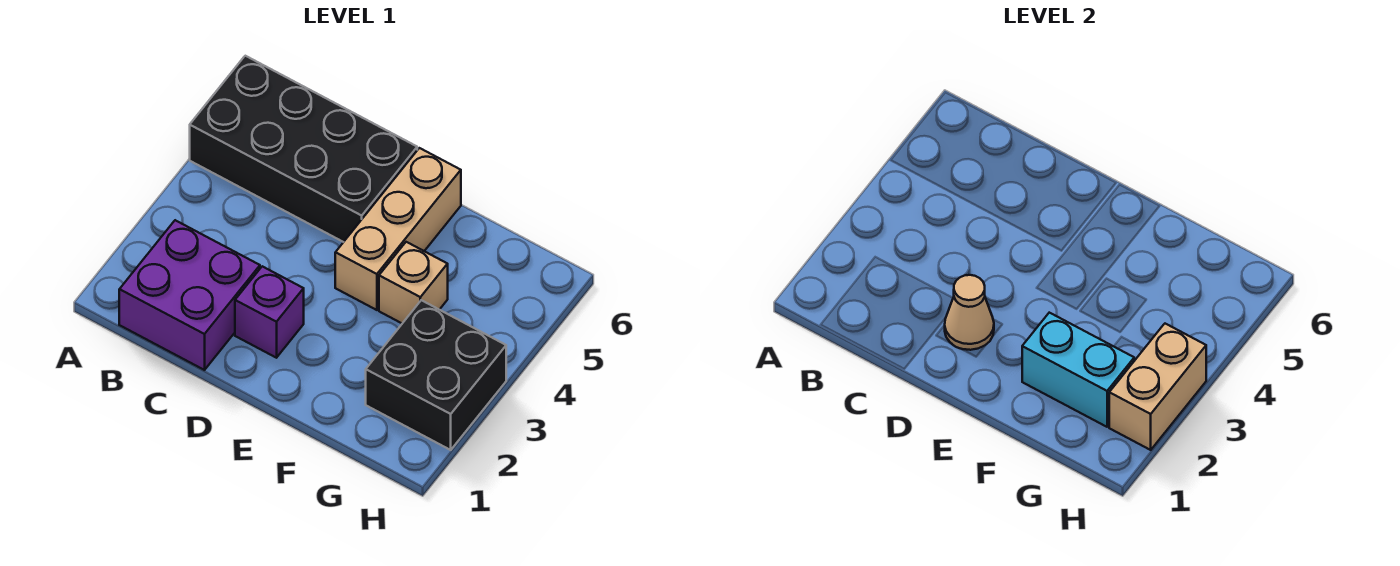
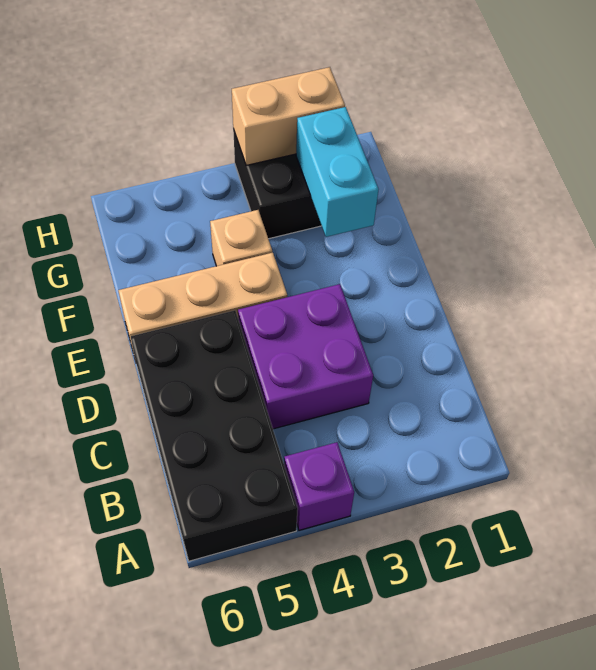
purple 2x2 brick [119,220,260,370] -> purple 2x2 brick moved to [238,284,373,429]
purple 1x1 brick [235,266,304,358] -> purple 1x1 brick moved to [284,442,354,530]
tan 1x1 cone [945,275,994,350] -> none

